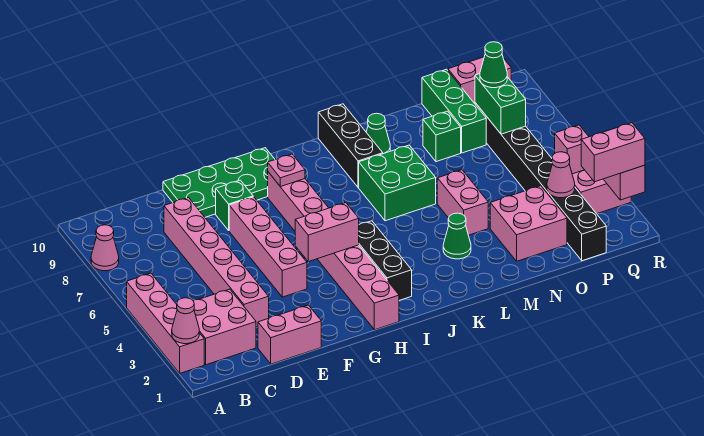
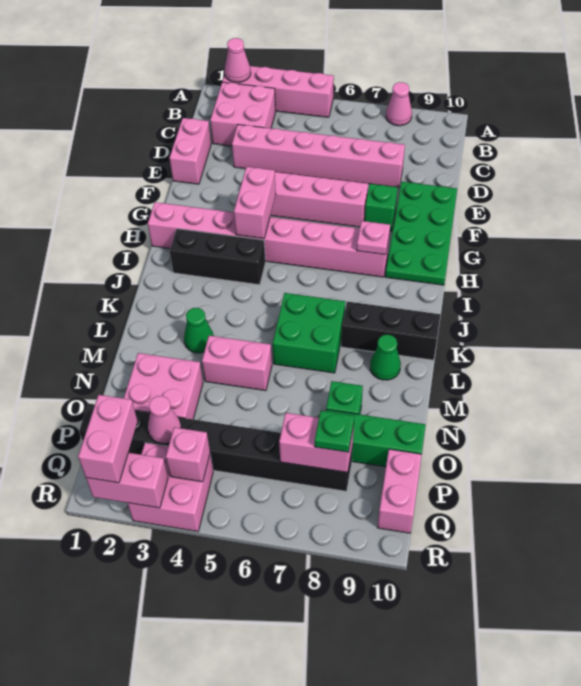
green 1x2 brick [475,74,526,134] -> pink 1x2 brick [279,413,354,472]
green 1x1 cone [480,42,507,88] -> green 1x1 plate [315,411,354,452]

